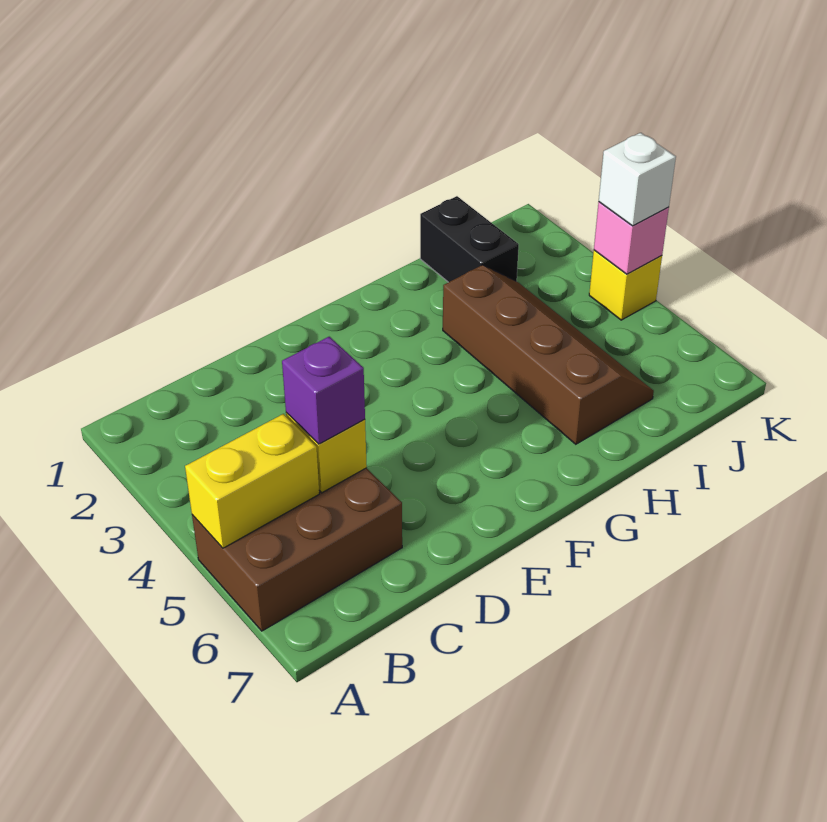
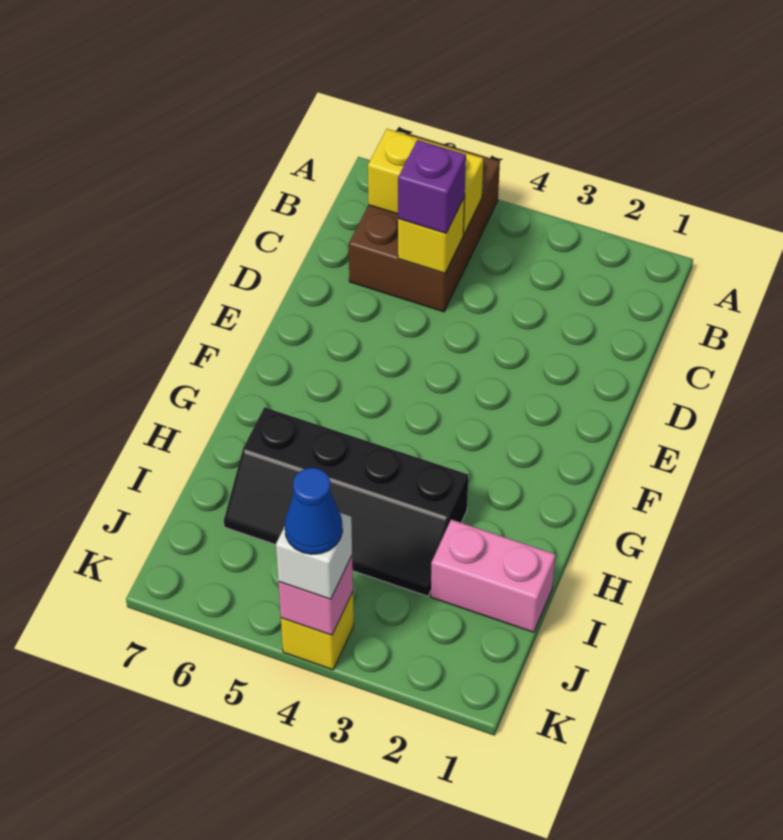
yellow 1x2 brick [185,414,319,548] -> yellow 1x2 brick turned to [368,129,483,234]
brown 2x4 slope [443,265,654,444] -> black 2x4 slope [224,407,469,596]
black 1x2 brick [420,196,519,282] -> pink 1x2 brick [431,520,555,632]
none -> blue 1x1 cone [285,468,342,554]

